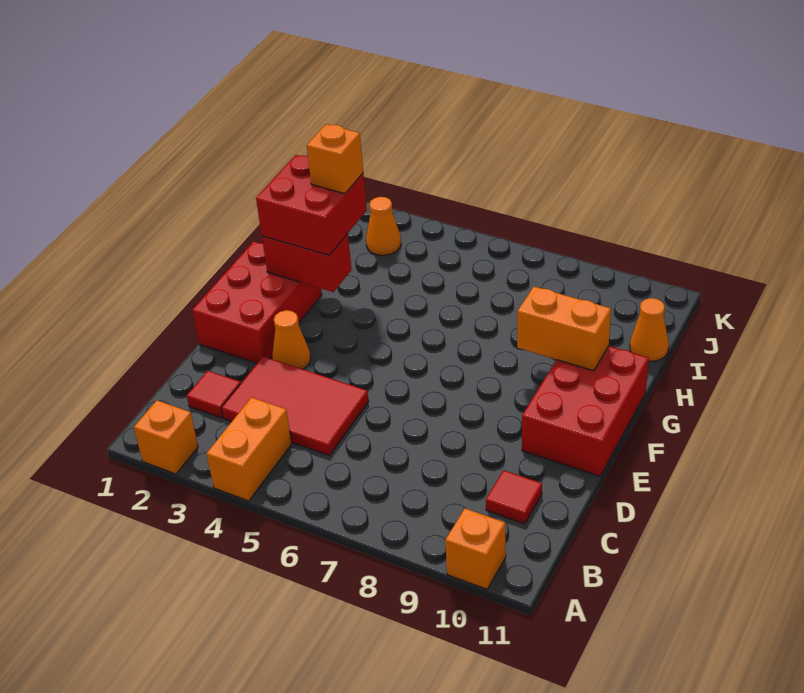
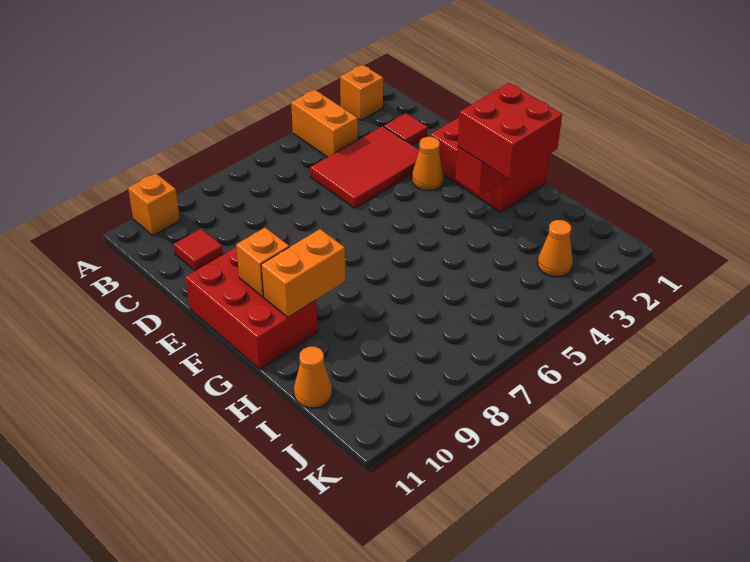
orange 1x1 brick [307,124,363,194] -> orange 1x1 brick moved to [236,228,289,297]

